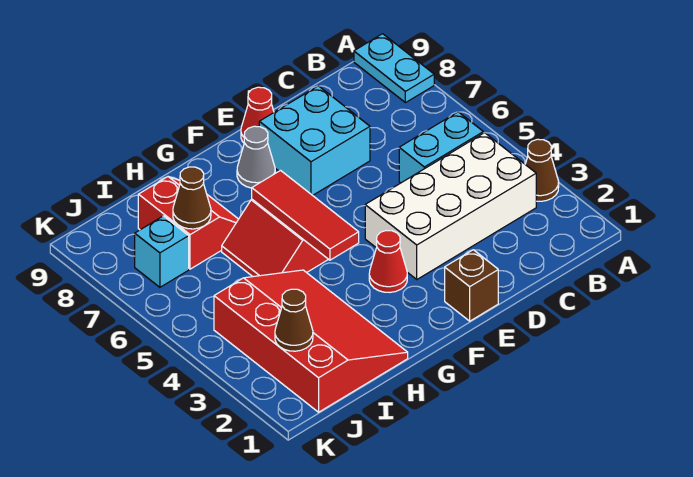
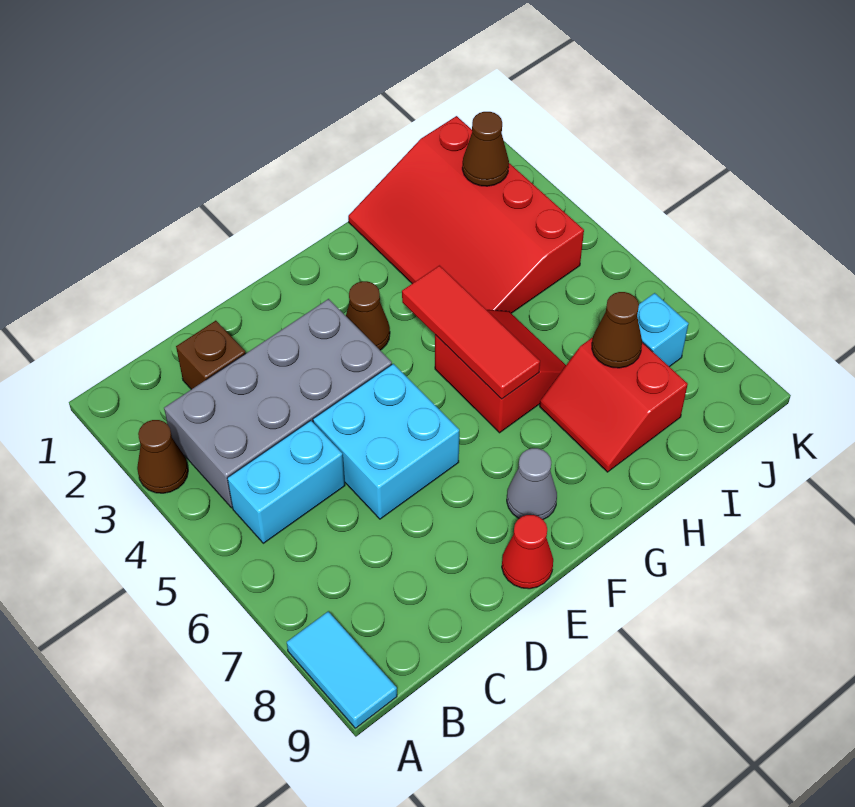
cyan 1x2 plate [354,34,434,103] -> cyan 1x2 tile [287,612,397,728]
white 2x4 brick [365,133,536,279] -> grey 2x4 brick [164,299,392,508]
cyan 2x2 brick [259,86,370,195] -> cyan 2x2 brick moved to [313,364,459,519]
brown 1x1 brick [445,250,498,321] -> brown 1x1 brick moved to [176,321,246,389]
red 1x1 cone [369,231,407,292] -> brown 1x1 cone [346,281,390,350]

